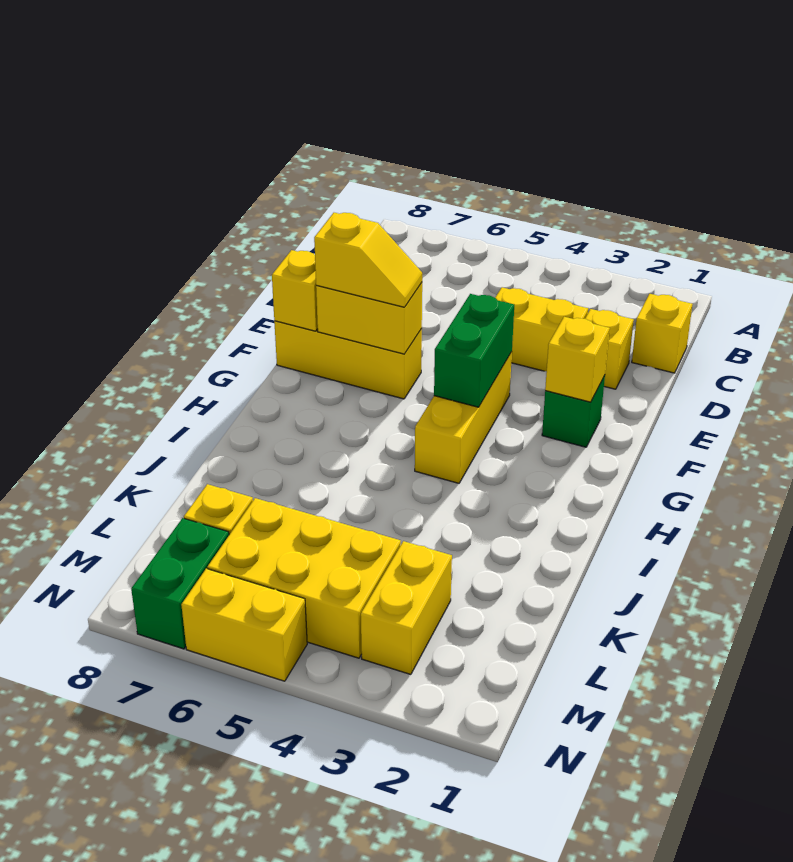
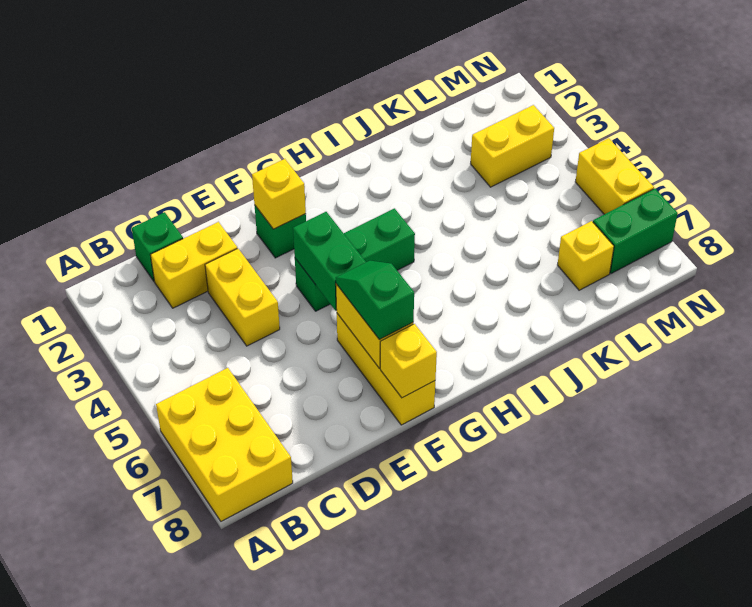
yellow 1x1 brick [632,294,692,373] -> green 1x1 brick [132,212,183,281]
yellow 1x1 brick [585,309,634,389] -> yellow 1x2 brick [151,222,237,308]
yellow 1x3 brick [415,352,512,483] -> green 1x3 brick [295,208,415,311]
green 1x2 brick [434,294,514,407] -> green 1x2 brick turned to [293,212,366,311]
yellow 1x2 slope [314,213,422,307] -> green 1x2 slope [336,261,414,340]
yellow 2x3 brick [207,498,401,658] -> yellow 2x3 brick moved to [156,368,293,521]

